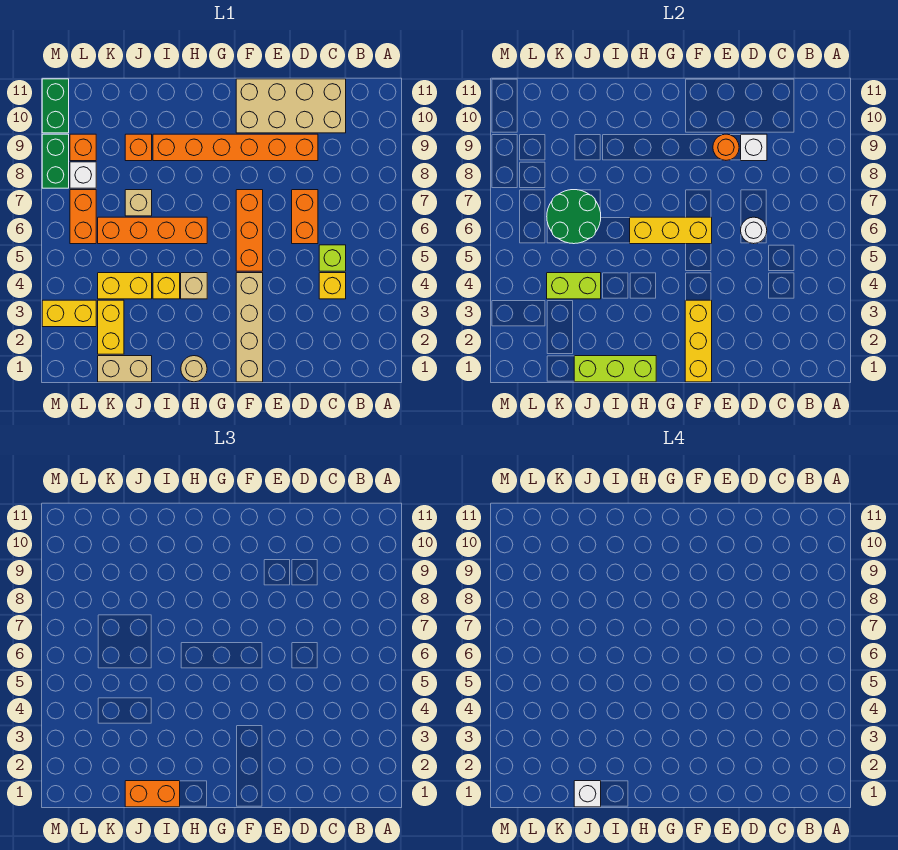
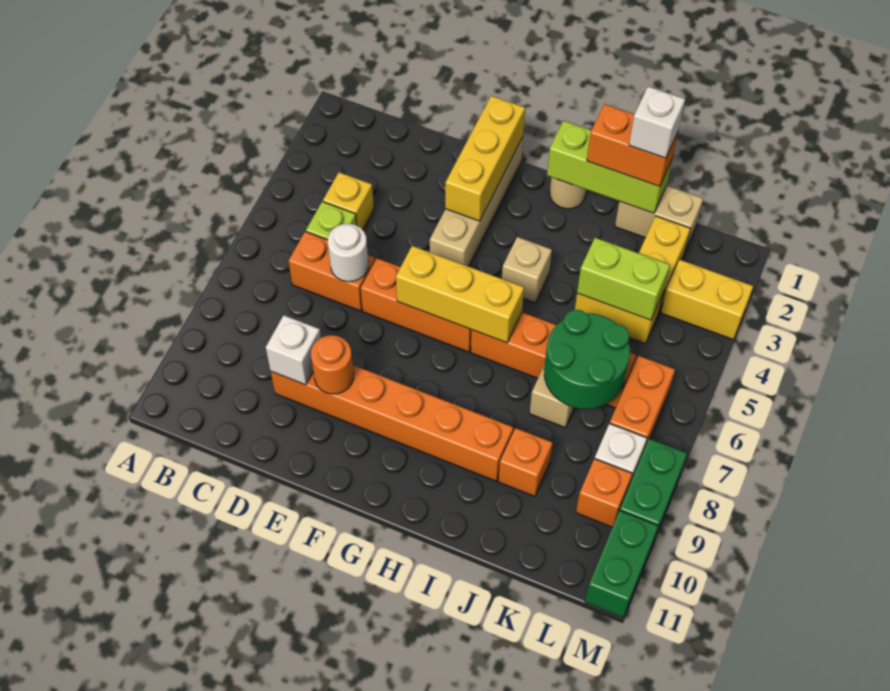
tan 2x4 brick [236,79,346,133] -> none
orange 1x2 brick [292,190,318,244] -> orange 1x2 brick turned to [289,232,375,311]
orange 1x3 brick [236,190,263,271] -> orange 1x3 brick turned to [361,258,471,352]
yellow 1x1 brick [153,273,180,299] -> none

